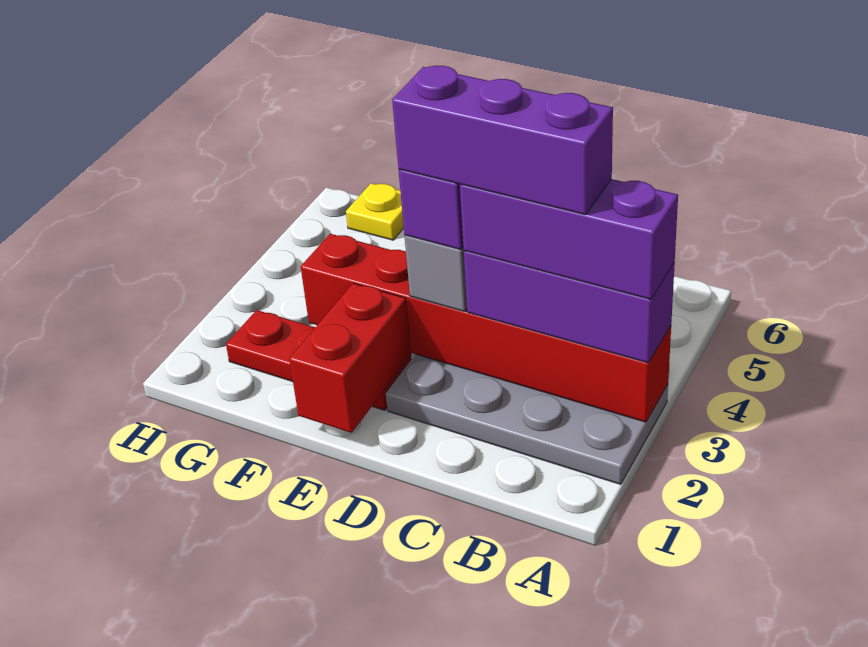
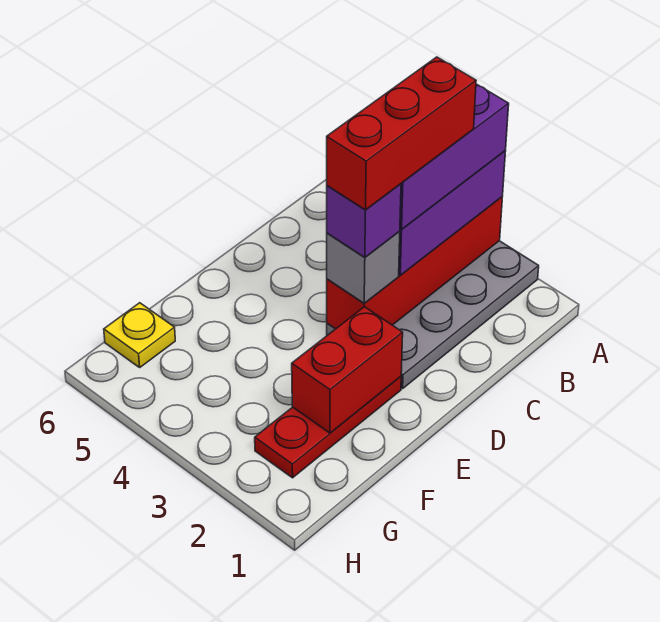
red 1x6 brick [301,234,671,422] -> red 1x4 brick [327,197,502,329]
purple 1x3 brick [392,66,613,215] -> red 1x3 brick [327,57,476,210]
red 1x2 brick [289,283,411,433] -> red 1x2 brick turned to [292,307,403,433]

